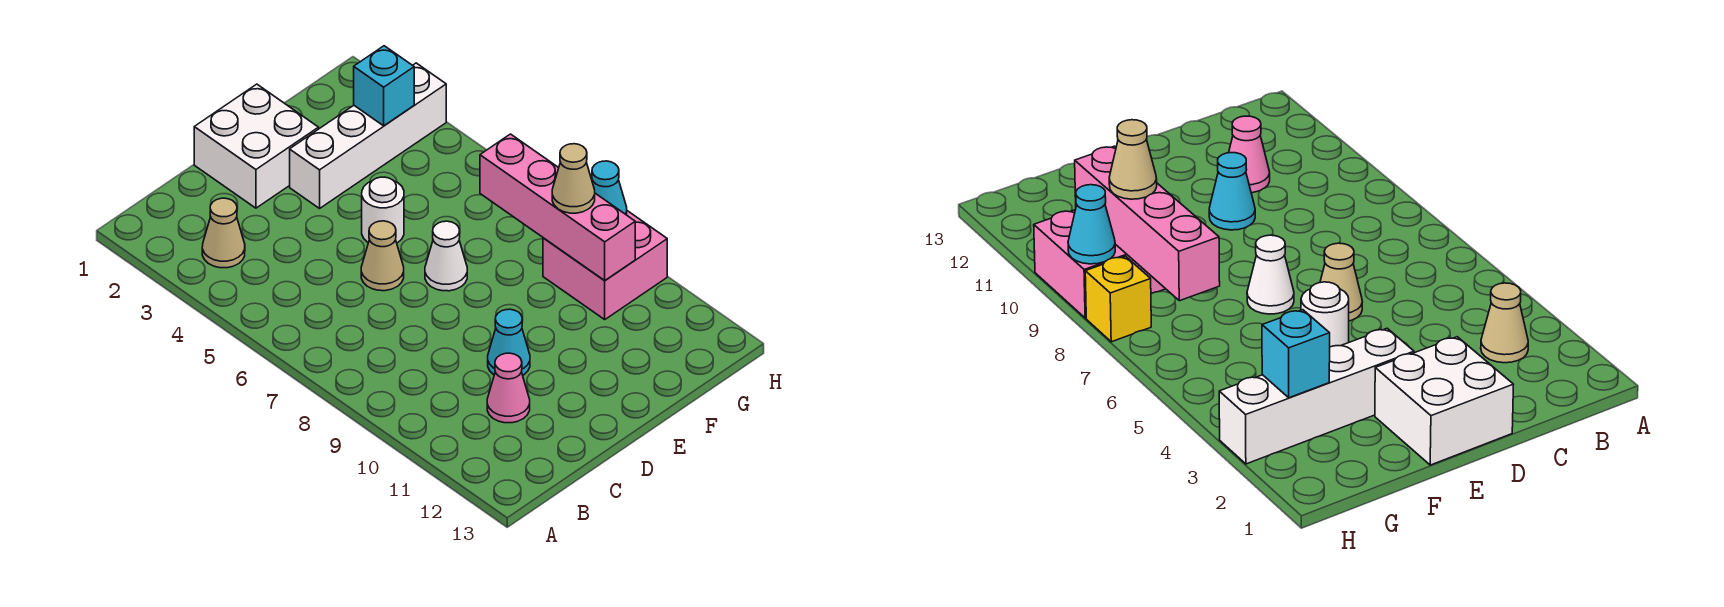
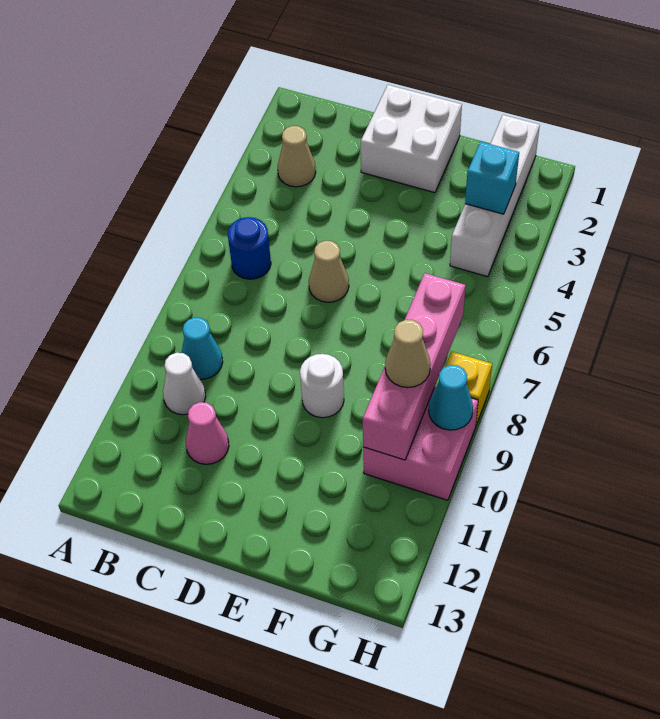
none -> blue 1x1 round brick [228,217,271,279]
cyan 1x1 cone [488,309,530,375] -> cyan 1x1 cone moved to [182,318,223,379]
white 1x4 brick [290,63,446,208] -> white 1x4 brick turned to [450,115,540,277]
white 1x1 round brick [362,177,404,243] -> white 1x1 round brick moved to [300,354,344,418]
white 1x1 cone [425,221,467,291] -> white 1x1 cone moved to [163,353,206,415]

